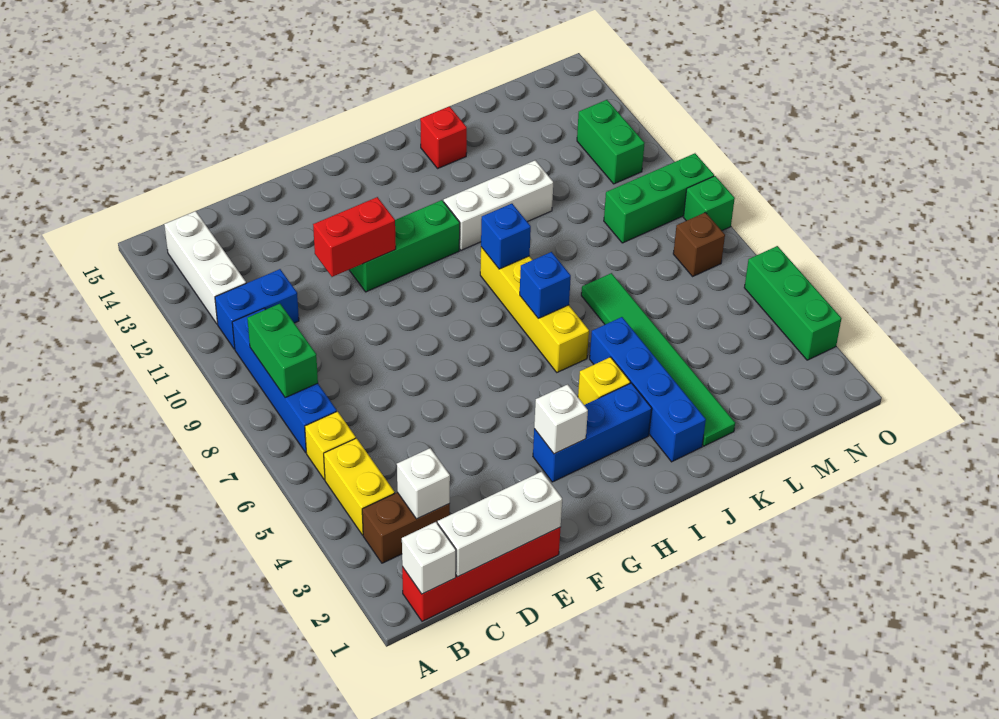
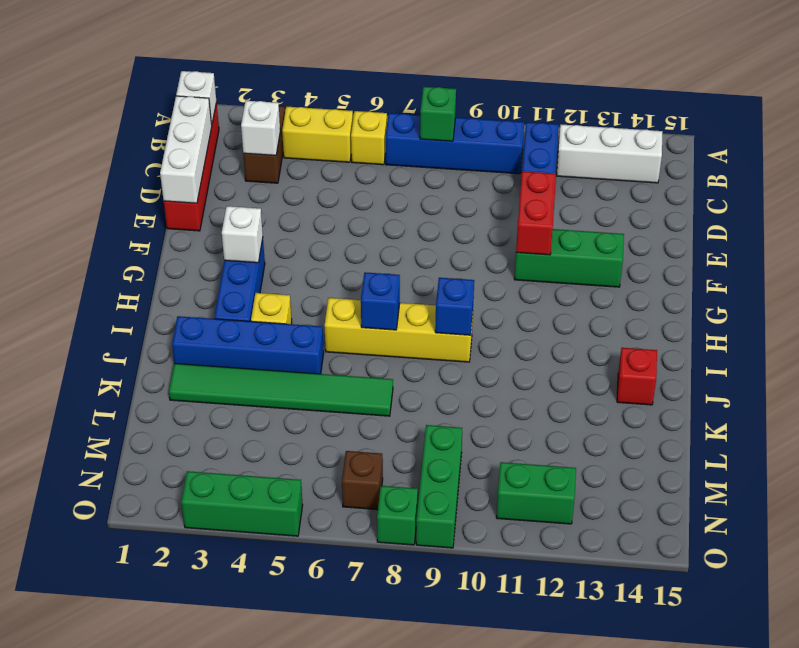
green 1x2 brick [247,304,318,398] -> green 1x1 brick [420,87,456,141]
green 1x3 brick [349,200,460,292] -> green 1x3 brick turned to [514,229,624,287]
white 1x3 brick [444,160,553,250] -> none

